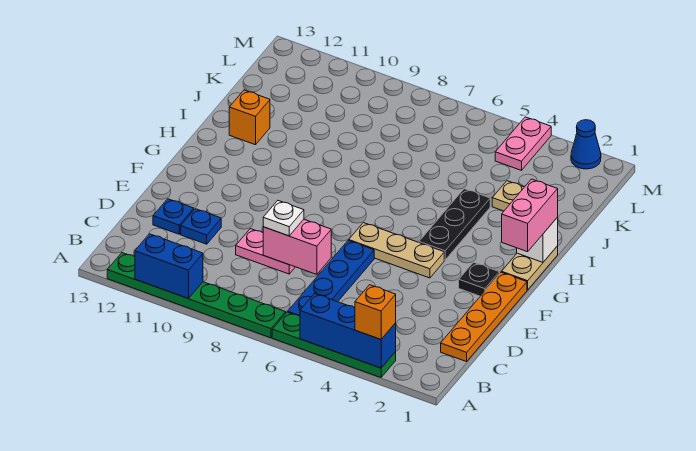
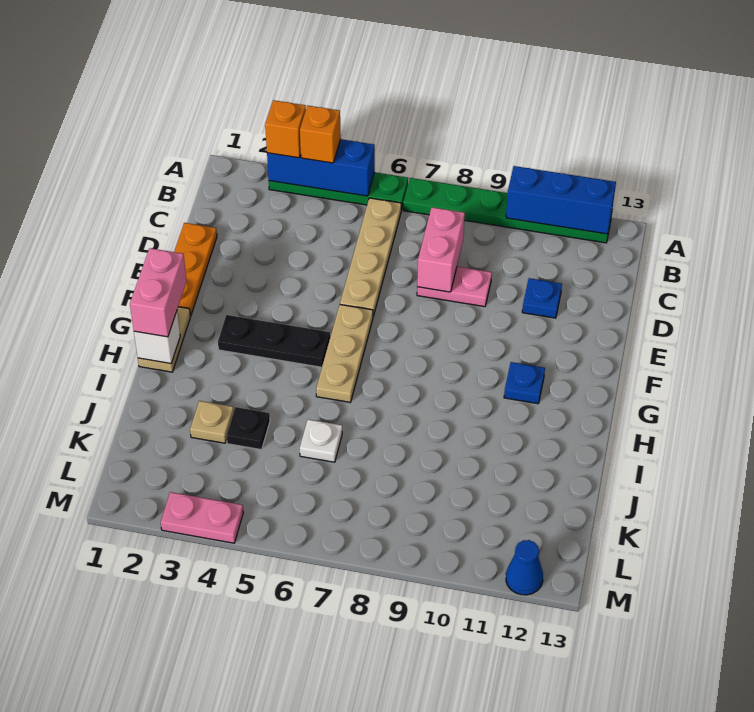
blue 1x2 brick [135,234,203,298] -> blue 1x3 brick [506,166,616,234]
blue 1x4 plate [288,240,374,316] -> tan 1x4 plate [340,198,401,316]
orange 1x4 plate [441,272,527,362] -> orange 1x3 plate [174,223,217,316]
pink 1x2 brick [263,219,331,274] -> pink 1x2 brick turned to [417,207,465,292]
white 1x1 plate [263,201,304,236] -> white 1x1 plate moved to [300,420,342,462]
blue 1x1 plate [153,199,194,234] -> blue 1x1 plate moved to [504,362,545,404]
black 1x1 plate [459,262,500,296] -> black 1x1 plate moved to [226,407,270,450]
tan 1x3 plate [349,223,444,278] -> tan 1x3 plate turned to [316,305,373,402]
black 1x3 plate [419,189,490,260] -> black 1x3 plate turned to [218,315,330,367]
orange 1x1 brick [229,90,270,145] -> orange 1x1 brick moved to [300,106,341,163]
pink 1x2 plate [495,117,551,170] -> pink 1x2 plate turned to [161,492,243,543]
blue 1x1 cone [571,120,601,169] -> blue 1x1 cone moved to [506,540,543,595]

